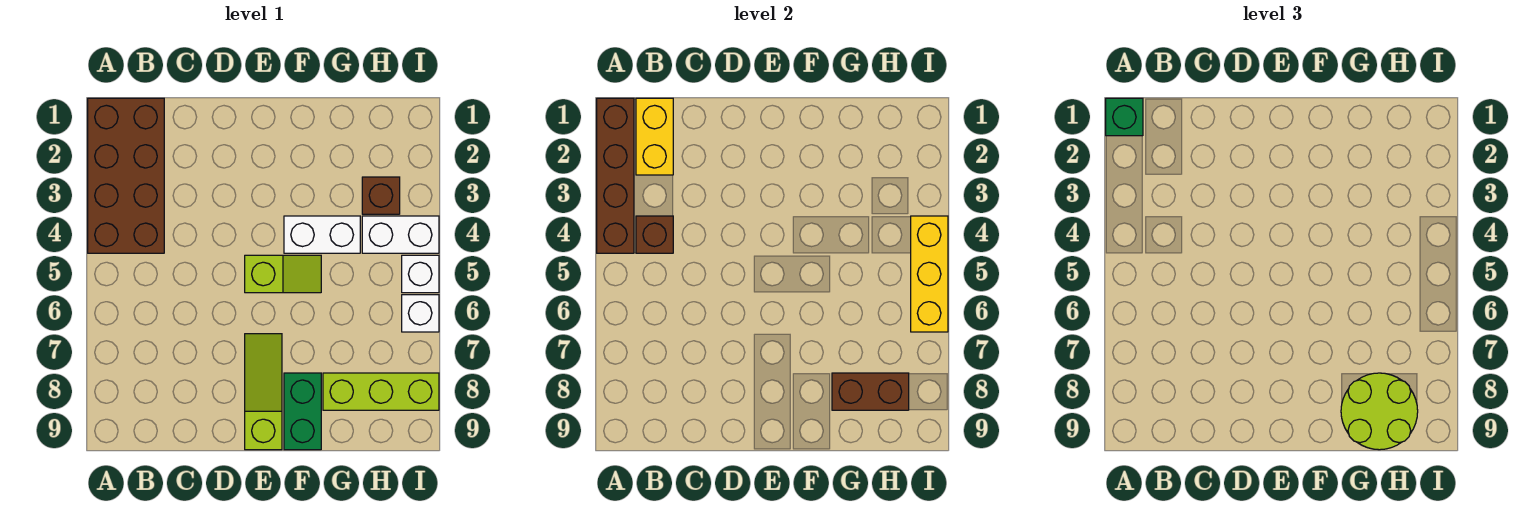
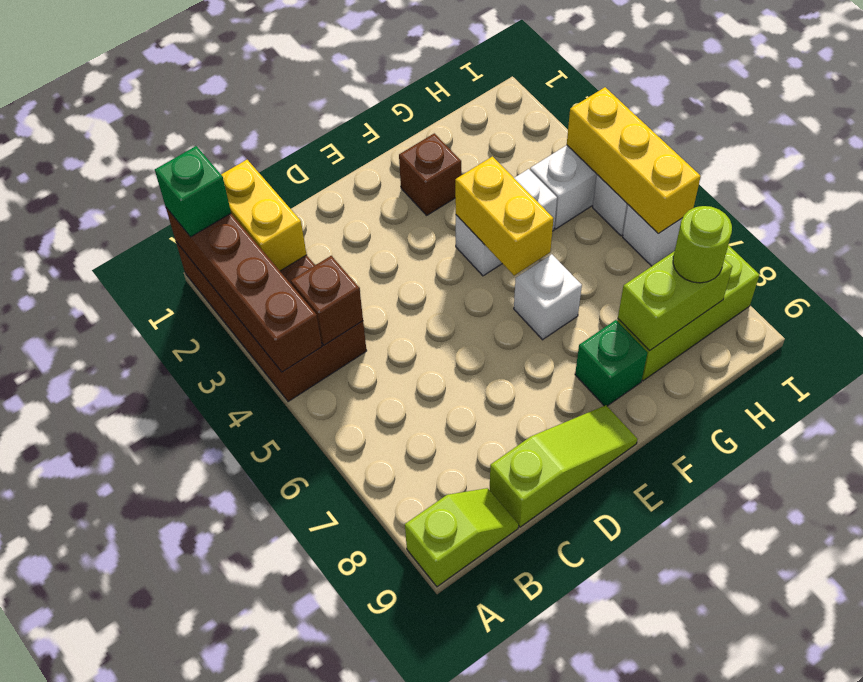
lime 1x2 slope [245,255,321,293] -> lime 1x2 slope moved to [405,488,518,587]
lime 1x3 slope [245,334,282,450] -> lime 1x3 slope turned to [490,405,637,527]
none -> yellow 1x2 brick [455,156,554,276]
none -> white 1x1 brick [514,254,582,340]
green 1x2 brick [284,373,321,450] -> green 1x1 brick [575,320,647,406]
brown 1x2 brick [832,373,909,410] -> lime 1x2 brick [618,251,732,351]
lime 2x2 round brick [1341,373,1418,450] -> lime 1x1 round brick [673,206,732,283]
brown 1x1 brick [362,177,400,214] -> brown 1x1 brick moved to [399,133,461,215]

